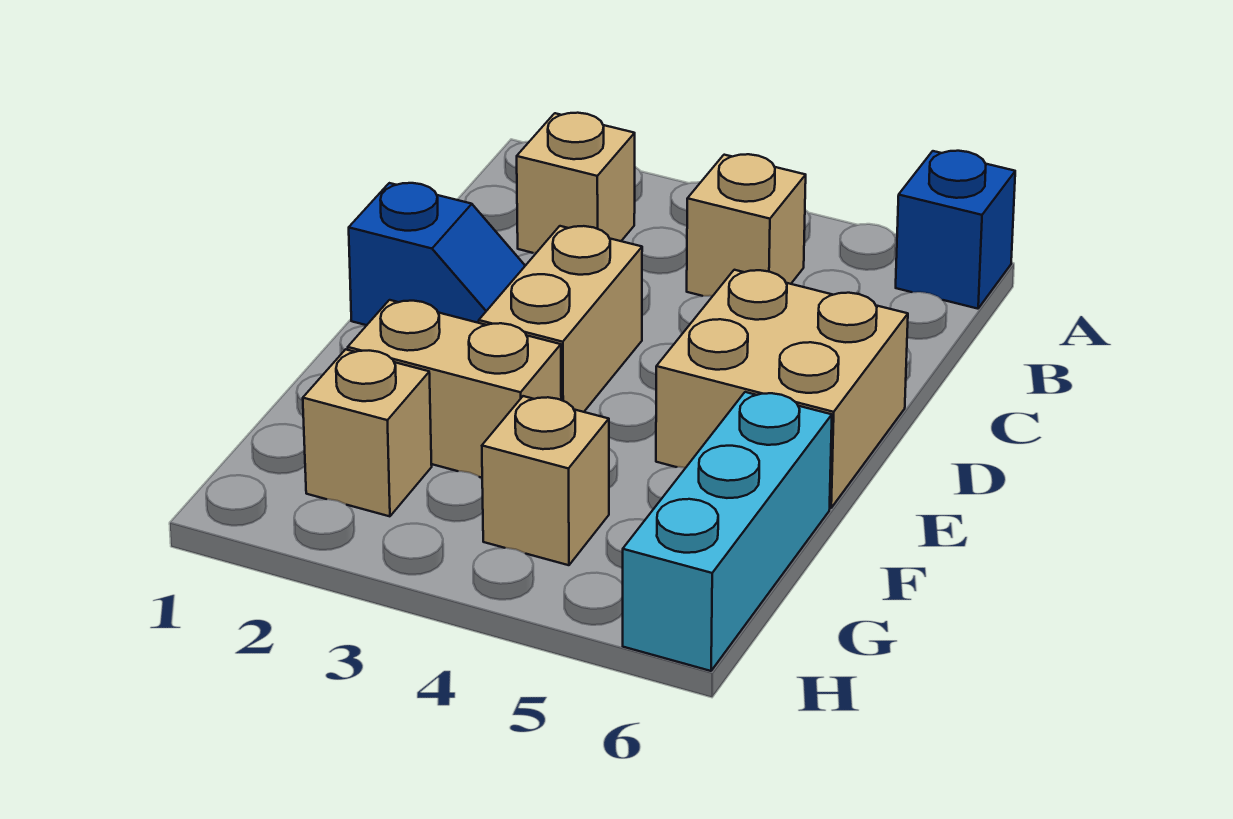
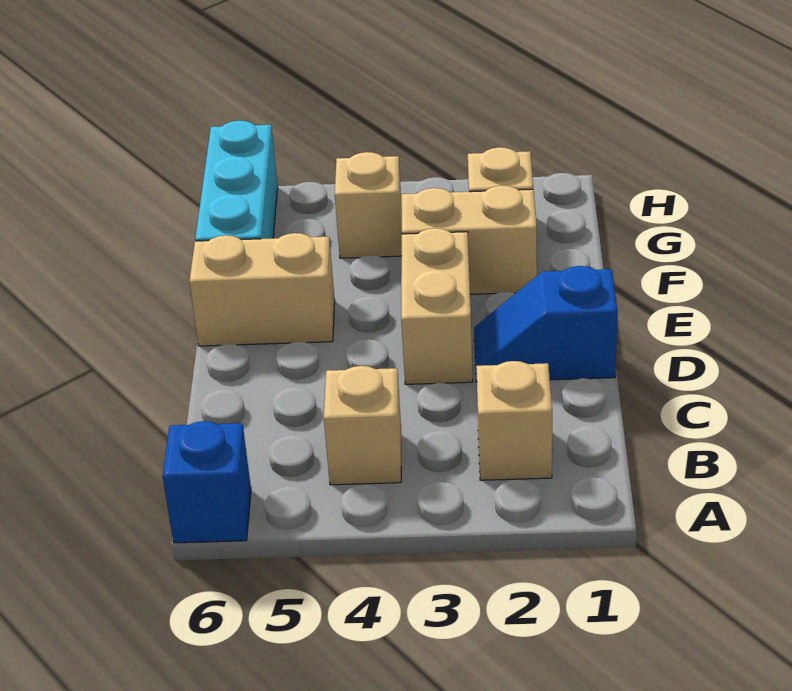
tan 2x2 brick [656,270,908,508] -> tan 1x2 brick [189,233,335,346]

